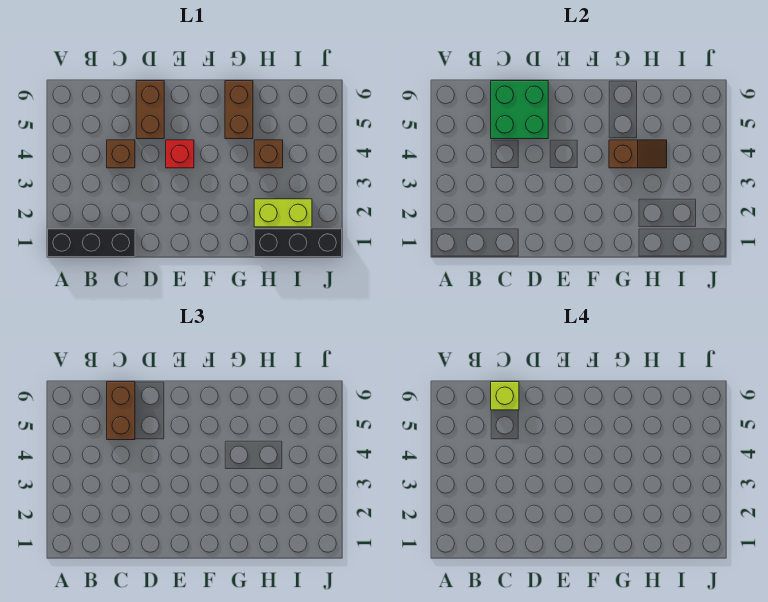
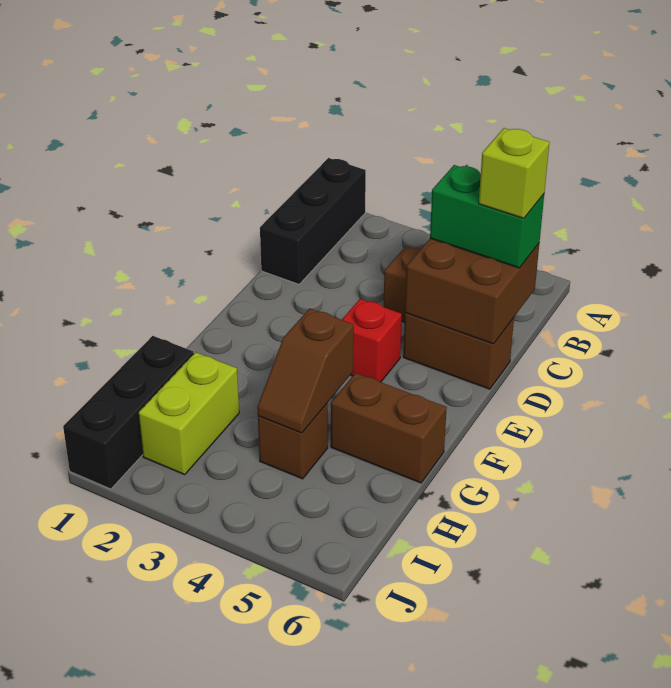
green 2x2 brick [491,81,548,139] -> brown 2x2 brick [405,238,539,344]
brown 1x2 brick [107,382,135,440] -> green 1x2 brick [430,165,544,268]

